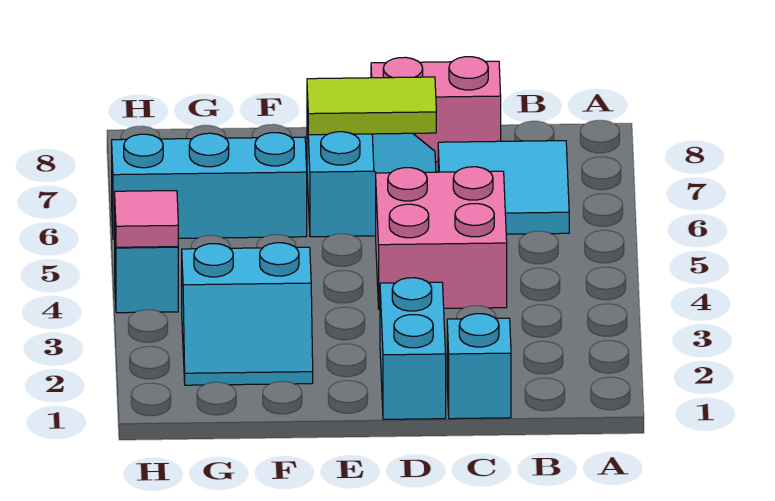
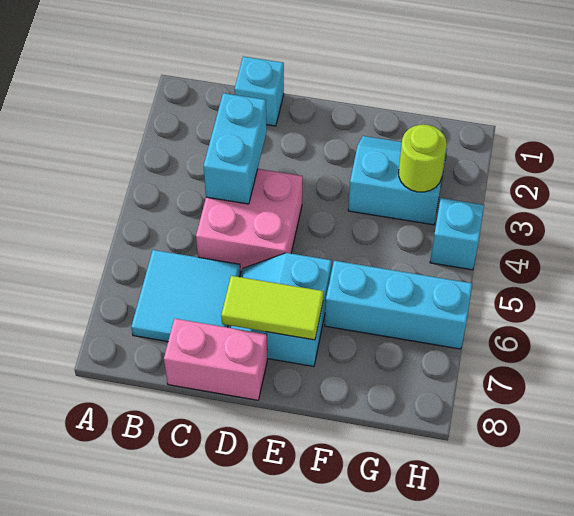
cyan 1x2 brick [380,278,446,419] -> cyan 1x2 brick moved to [203,93,267,204]
none -> lime 1x1 round brick [399,125,447,192]
pink 1x1 tile [115,191,178,247] -> none

